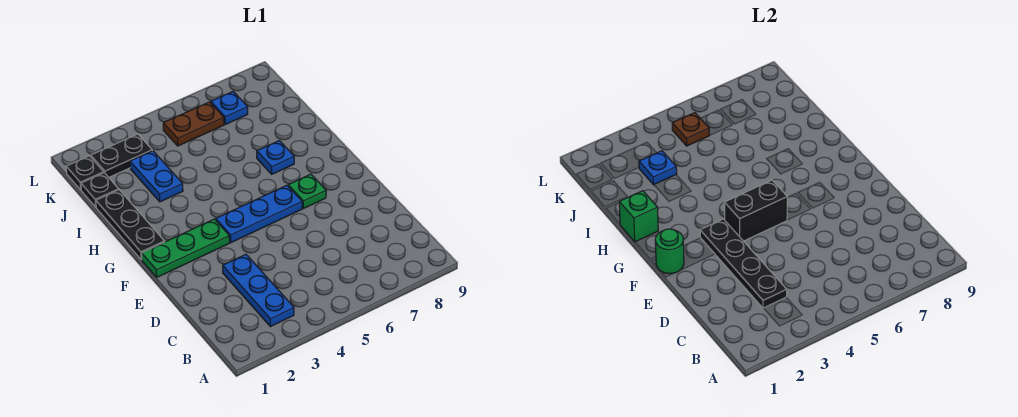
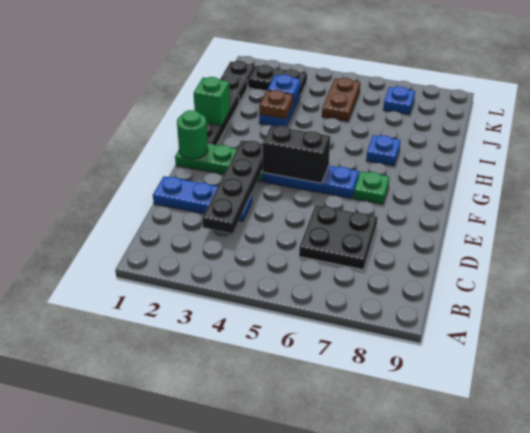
blue 1x3 plate [223,254,294,327] -> blue 1x3 plate turned to [153,176,252,222]
none -> black 2x2 plate [299,205,378,270]
brown 1x2 plate [163,102,224,146] -> brown 1x2 plate turned to [322,78,360,121]
brown 1x1 plate [672,113,709,146] -> brown 1x1 plate moved to [259,90,293,119]

